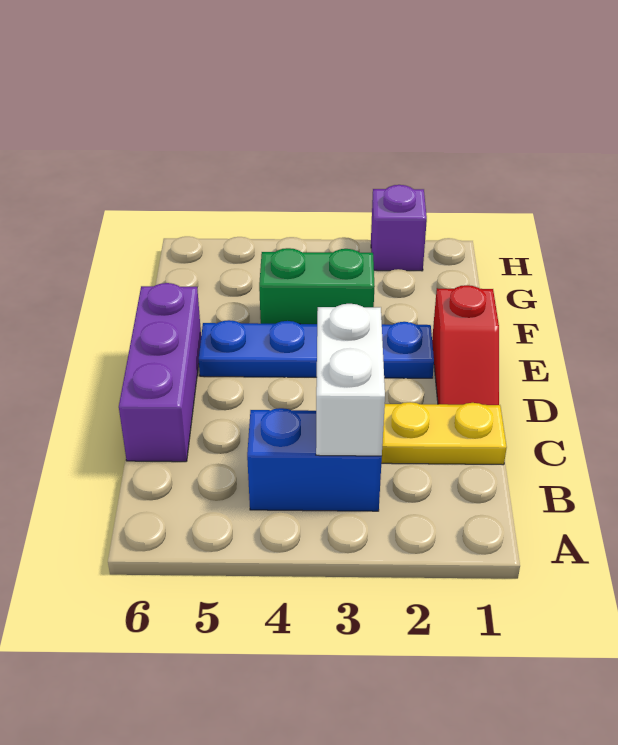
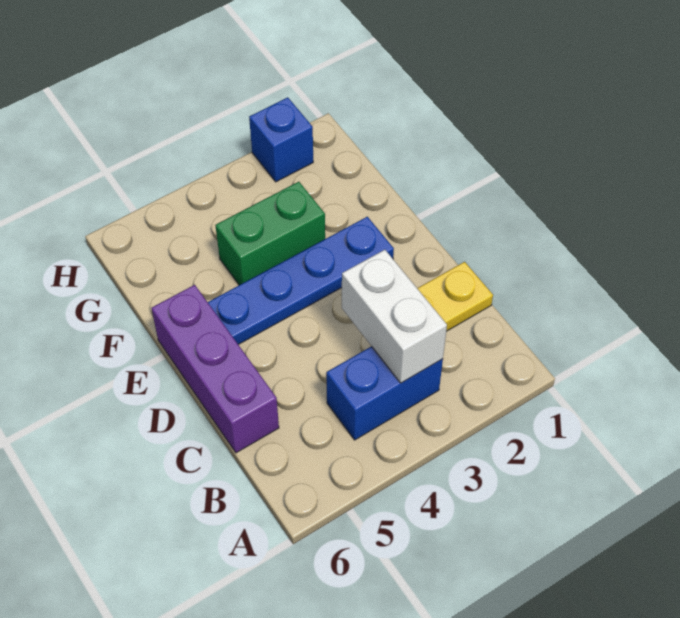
red 1x2 slope [432,285,499,405] -> none
purple 1x1 brick [371,185,427,271] -> blue 1x1 brick [249,97,313,182]

